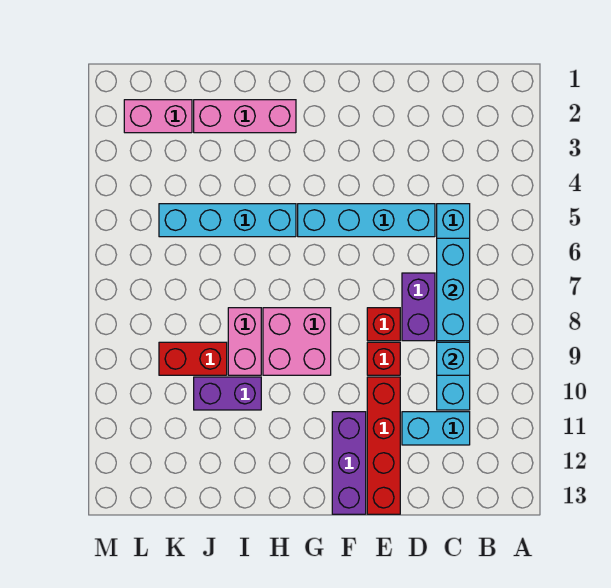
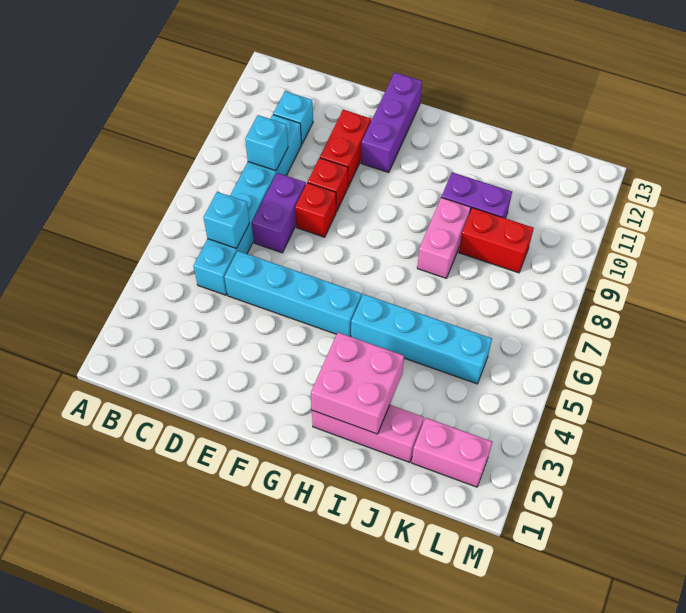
cyan 1x3 brick [437,238,470,341] -> cyan 1x1 brick [204,192,249,249]
cyan 1x2 brick [402,412,470,445] -> cyan 1x1 brick [273,91,313,144]
red 1x4 brick [367,377,400,514] -> red 1x2 brick [320,110,371,187]
pink 2x2 brick [263,308,331,375] -> pink 2x2 brick moved to [311,332,404,434]

